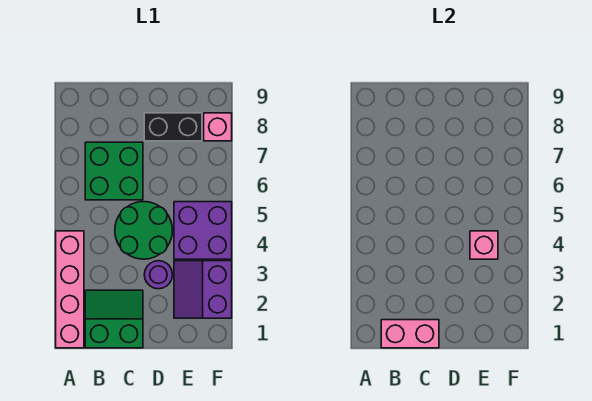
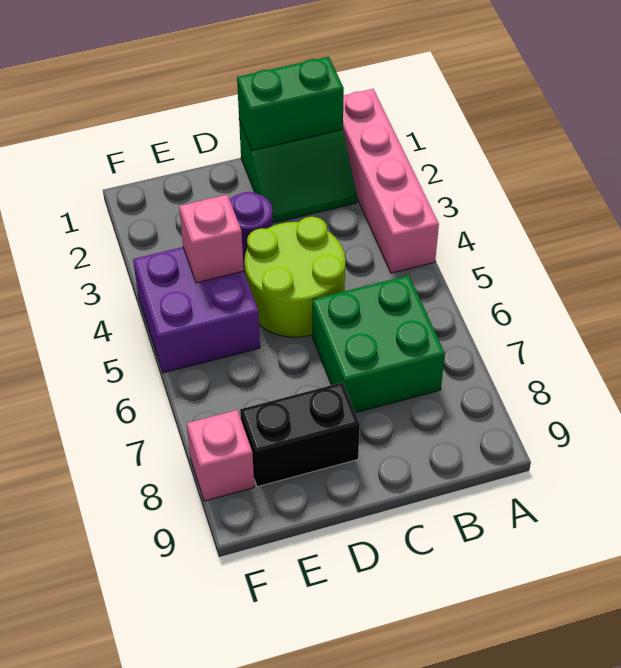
pink 1x2 brick [381,320,439,348] -> green 1x2 brick [237,57,344,150]
green 2x2 round brick [115,202,173,259] -> lime 2x2 round brick [244,217,345,337]
purple 2x2 slope [174,261,232,318] -> none

